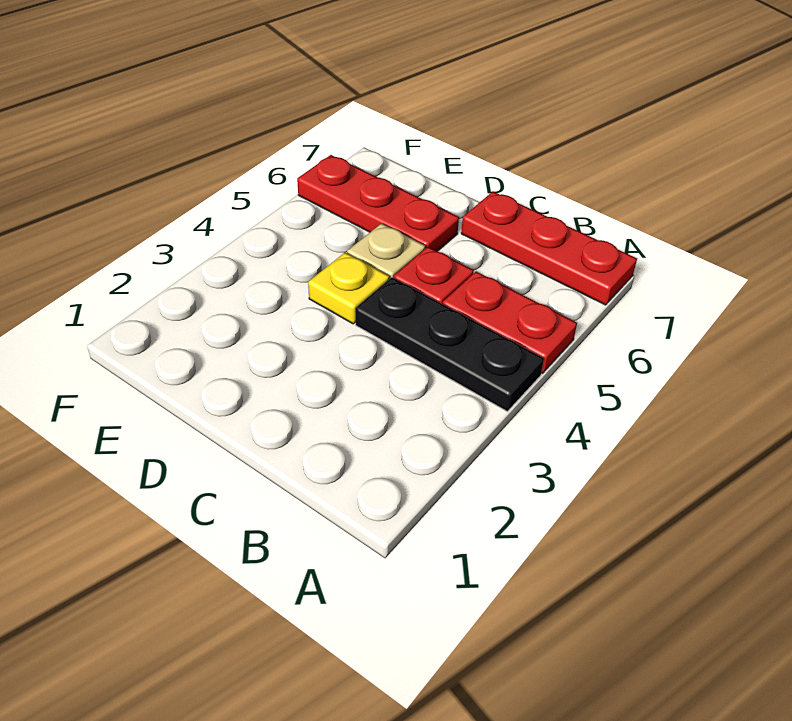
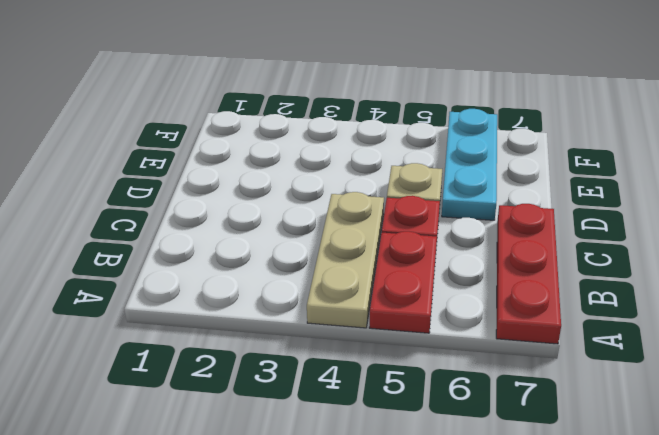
black 1x3 plate [355,277,544,411] -> tan 1x3 plate [307,192,384,328]
yellow 1x1 plate [308,252,390,324] -> none
red 1x3 plate [297,155,459,251] -> cyan 1x3 plate [442,109,497,220]

